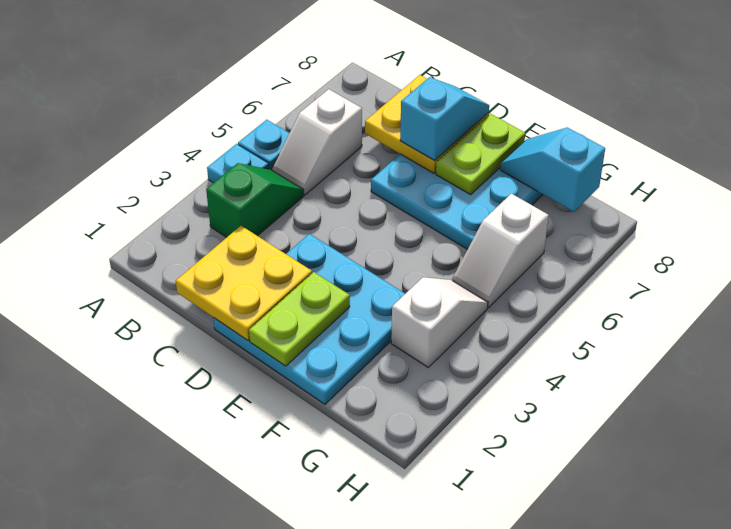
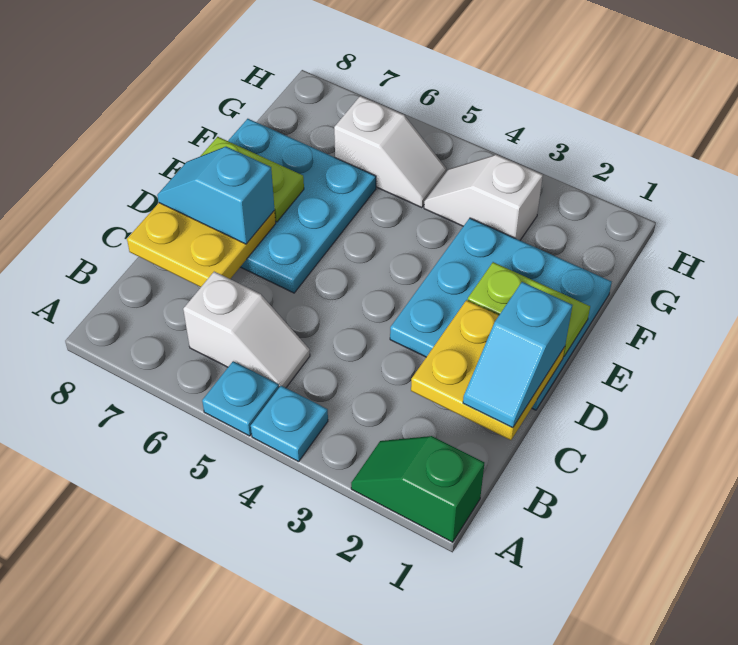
green 1x2 slope [206,163,303,237] -> green 1x2 slope moved to [351,436,484,542]
cyan 1x2 slope [500,127,605,212] -> cyan 1x2 slope moved to [463,282,572,428]

